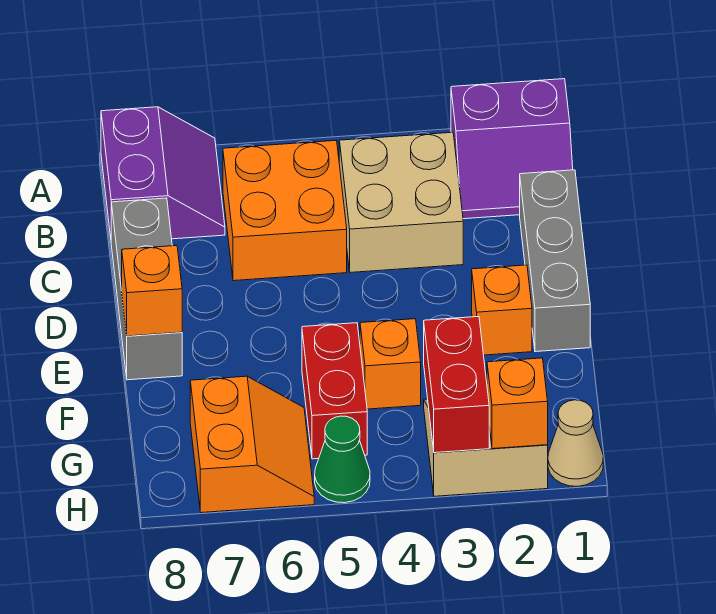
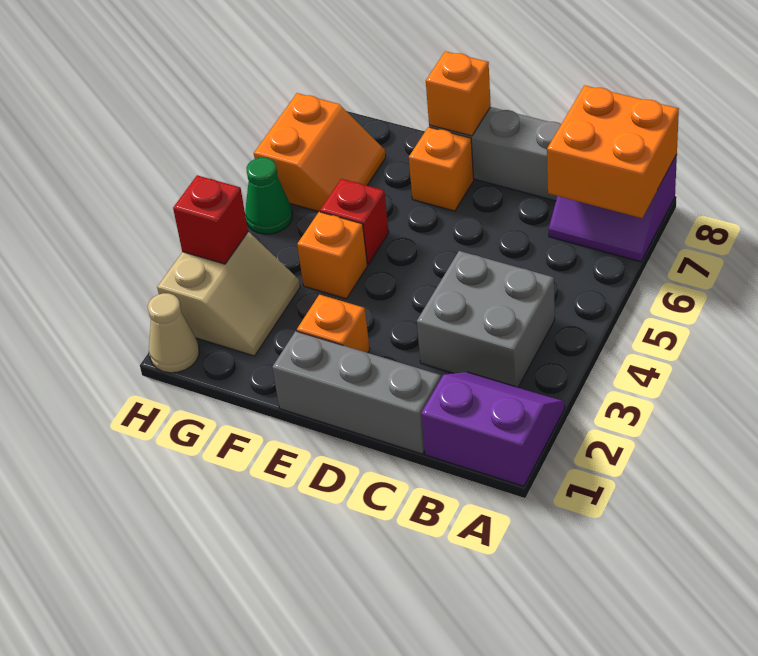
purple 2x2 slope [451,79,573,219] -> purple 2x2 slope turned to [421,372,565,486]
tan 2x2 brick [339,132,463,273] -> grey 2x2 brick [417,251,555,387]
orange 2x2 brick [223,141,347,281] -> orange 2x2 brick moved to [547,85,679,218]
red 1x2 brick [302,323,367,459] -> red 1x1 brick [320,179,389,264]
red 1x2 brick [424,317,489,453] -> red 1x1 brick [173,175,248,264]
orange 2x2 slope [190,376,314,513] -> orange 2x2 slope turned to [254,93,386,212]
orange 1x1 brick [487,358,548,449] -> orange 1x1 brick moved to [409,127,474,211]

